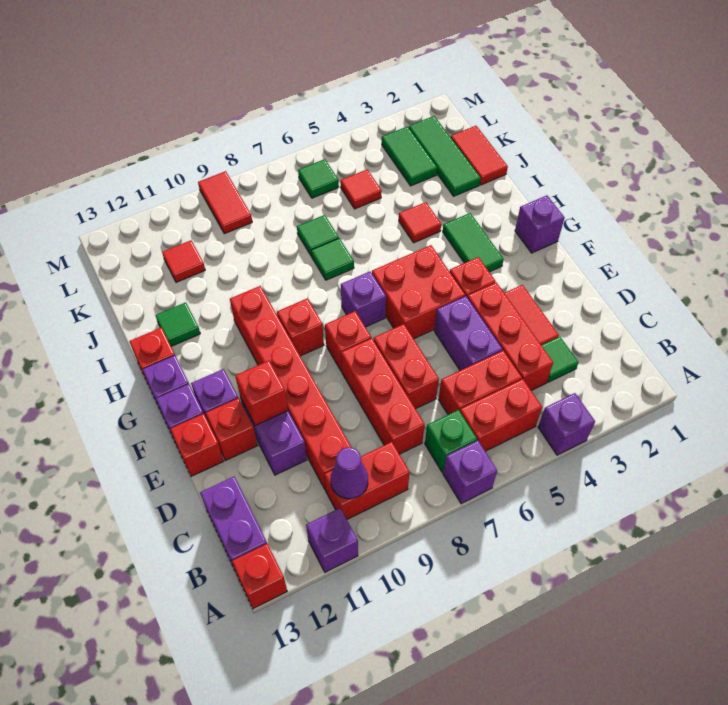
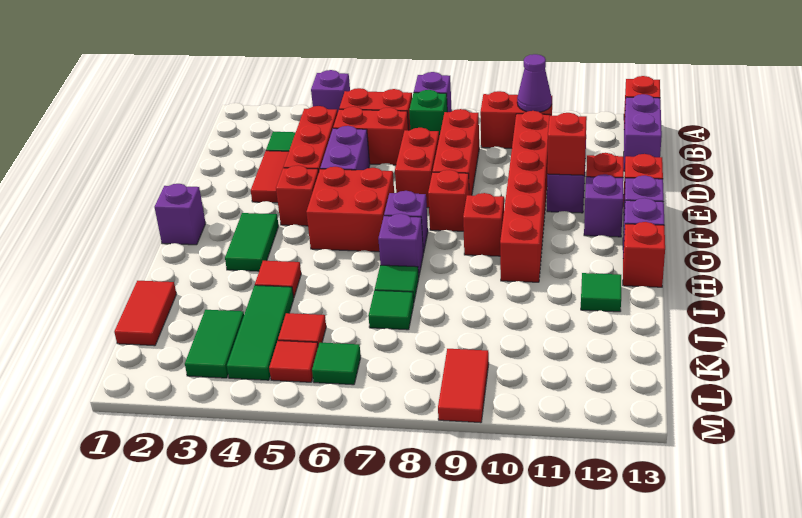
purple 1x1 brick [306,508,358,572] -> purple 1x1 brick moved to [378,214,423,275]
green 1x3 tile [409,116,481,196] -> green 1x3 tile moved to [227,285,294,380]
red 1x1 tile [162,240,205,282] -> red 1x1 tile moved to [269,341,318,382]

